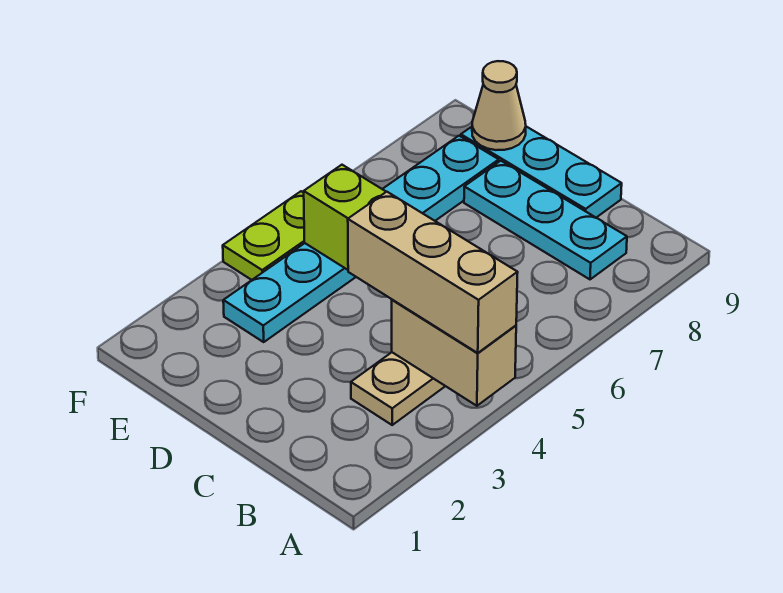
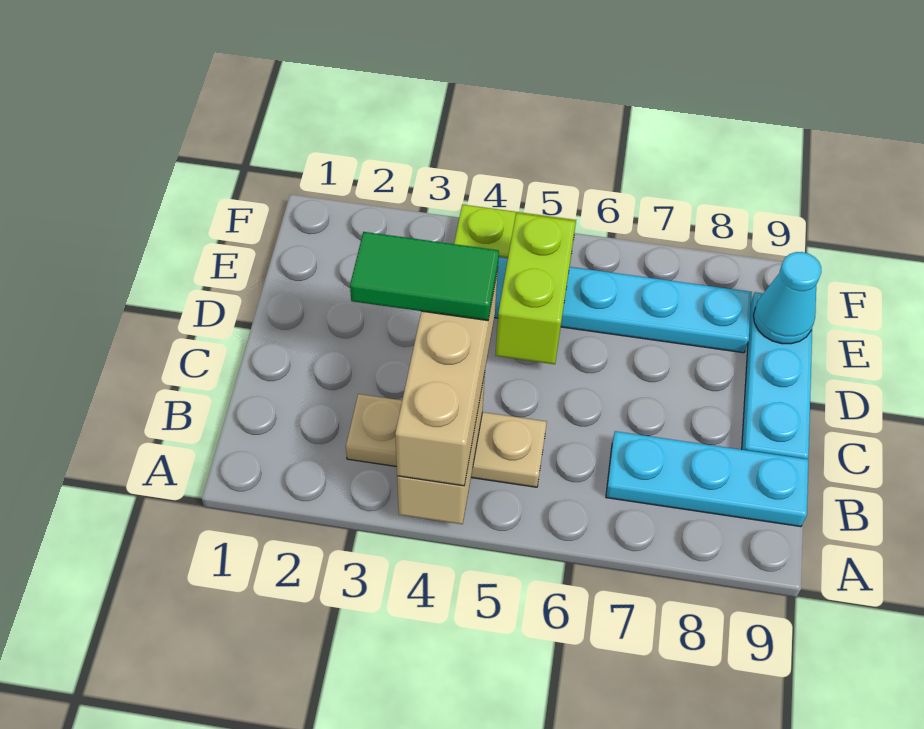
cyan 1x3 plate [464,161,627,279] -> cyan 1x3 plate turned to [606,431,808,527]
none -> green 1x2 tile [350,232,499,321]
tan 1x1 cone [472,61,526,150] -> cyan 1x1 cone [753,252,821,344]

